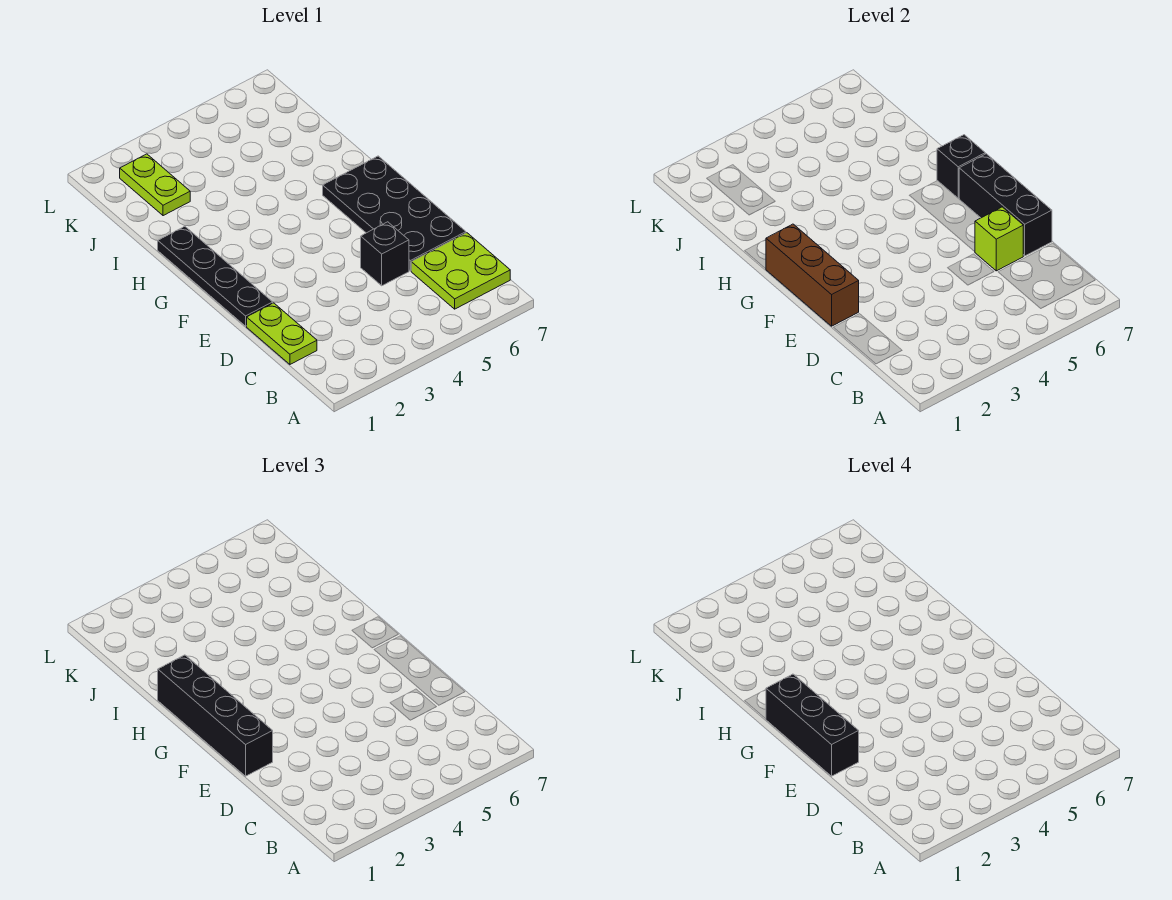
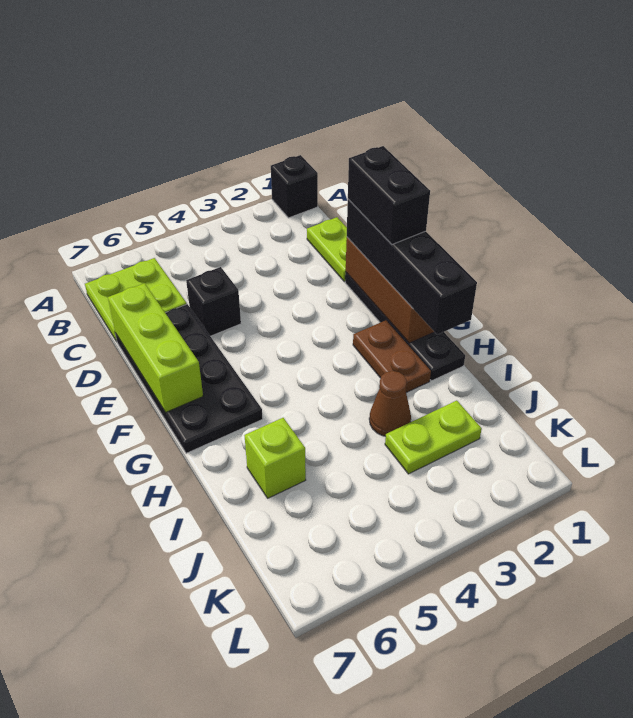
lime 1x1 brick [975,207,1023,271] -> lime 1x1 brick moved to [244,418,306,498]
black 1x3 brick [959,154,1052,256] -> lime 1x3 brick [108,283,203,412]
black 1x3 brick [766,674,859,776] -> black 1x2 brick [348,146,430,244]
none -> brown 1x2 plate [353,320,431,392]
black 1x1 brick [937,135,985,198] -> black 1x1 brick moved to [271,155,318,218]
none -> brown 1x1 cone [369,371,411,436]
lime 1x2 plate [120,154,190,216] -> lime 1x2 plate turned to [385,401,482,474]

